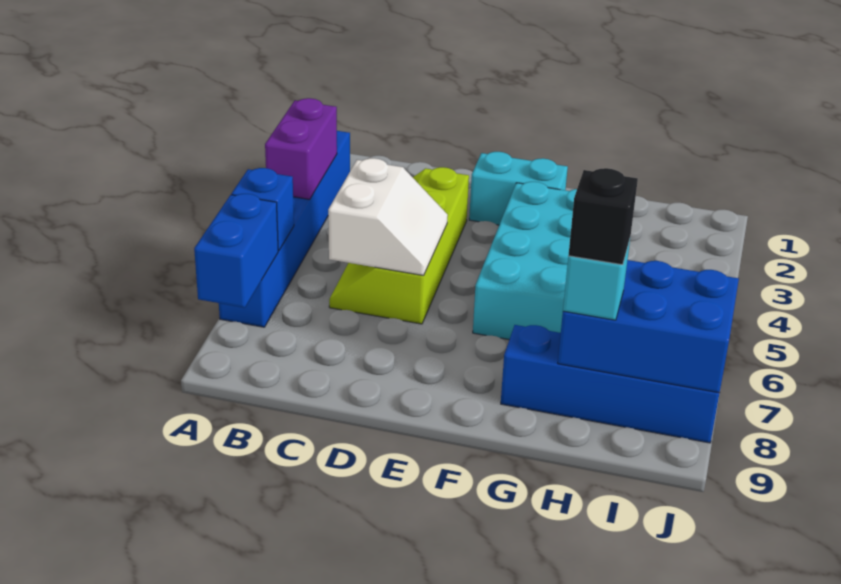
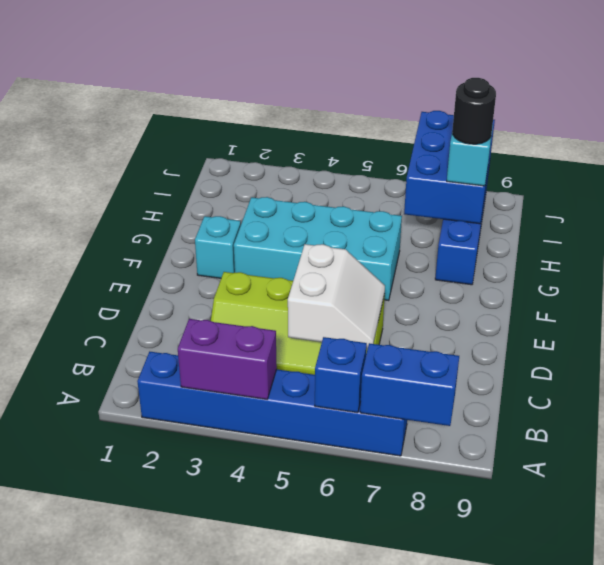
white 2x2 slope [328,158,448,276] -> white 2x2 slope turned to [288,244,385,348]
cyan 1x2 brick [469,152,568,225] -> cyan 1x1 brick [195,216,241,278]
black 1x1 brick [568,168,638,265] -> black 1x1 round brick [452,78,496,144]

